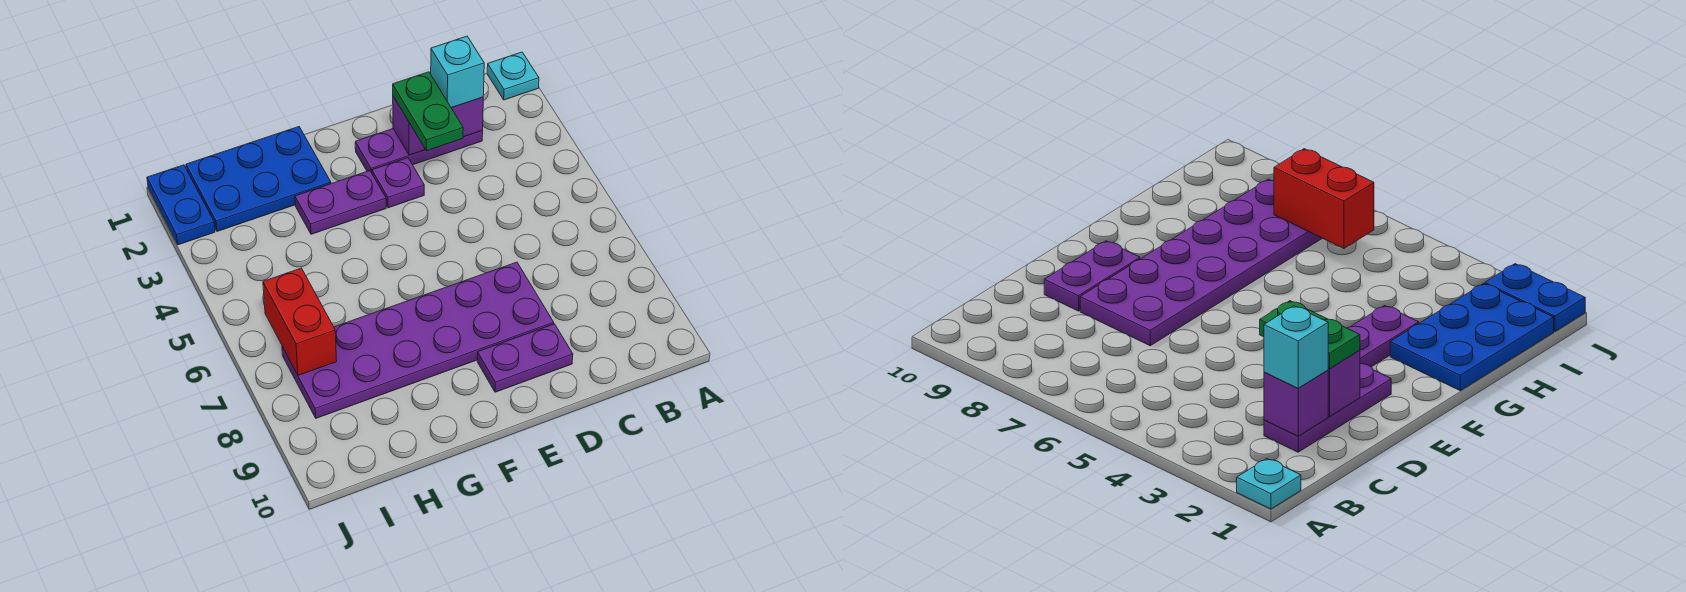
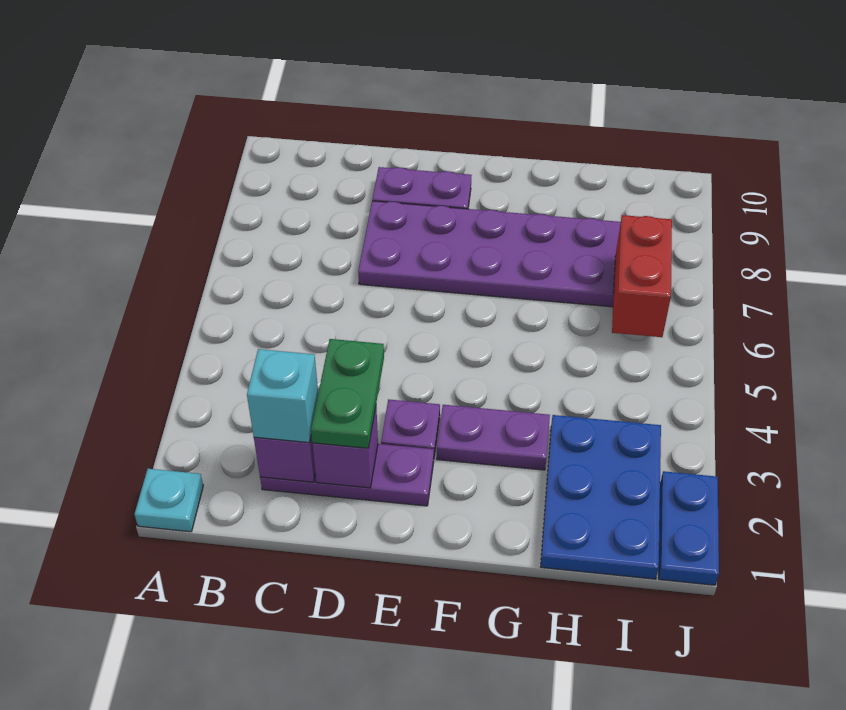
blue 2x3 plate [186,127,331,231] -> blue 2x3 plate turned to [541,415,661,579]

